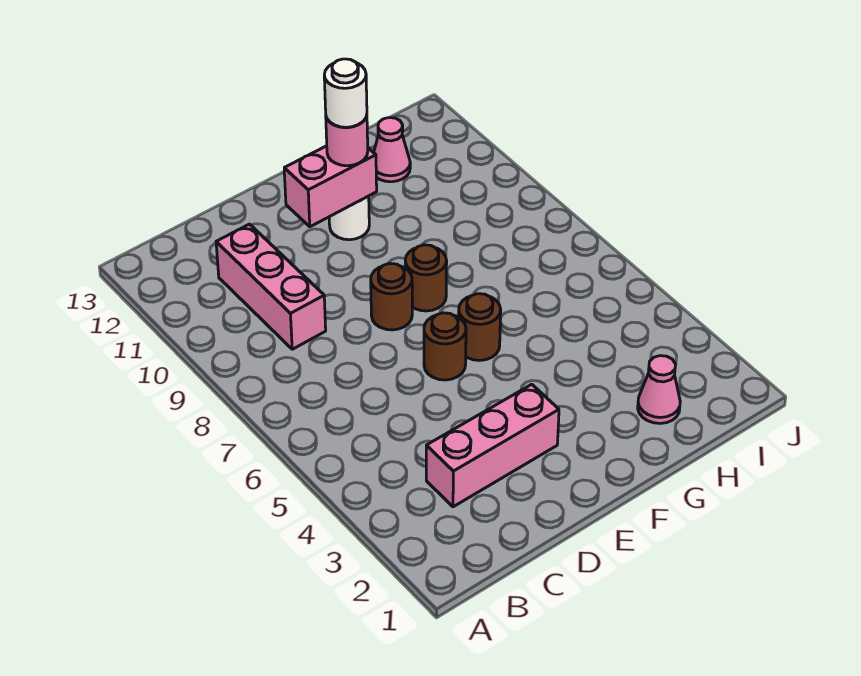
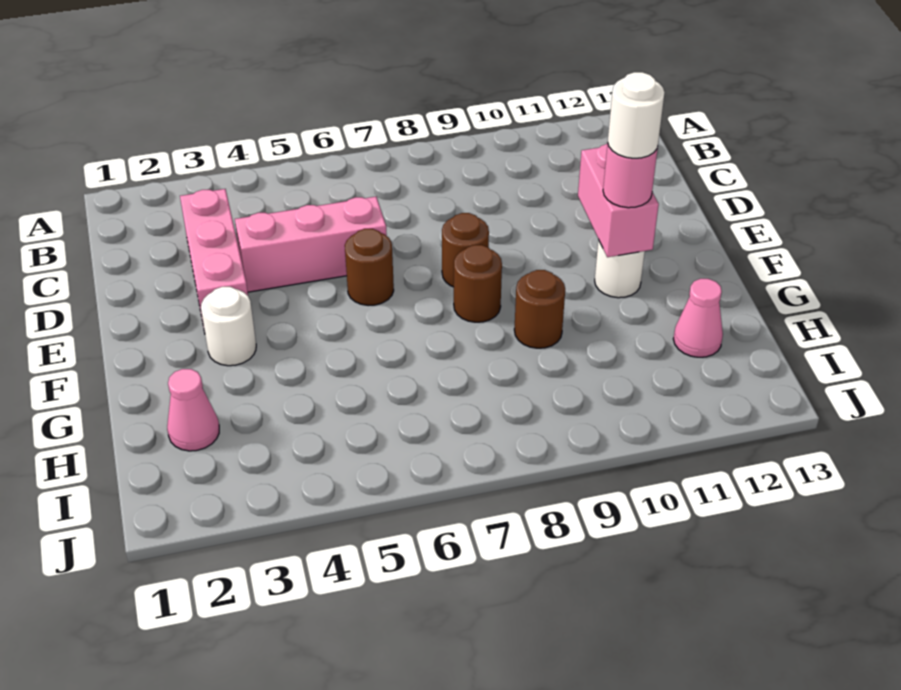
pink 1x3 brick [216,224,326,349] -> pink 1x3 brick moved to [235,196,387,292]
none -> white 1x1 round brick [201,287,256,366]
brown 1x1 round brick [459,294,501,360] -> brown 1x1 round brick moved to [514,270,565,348]

